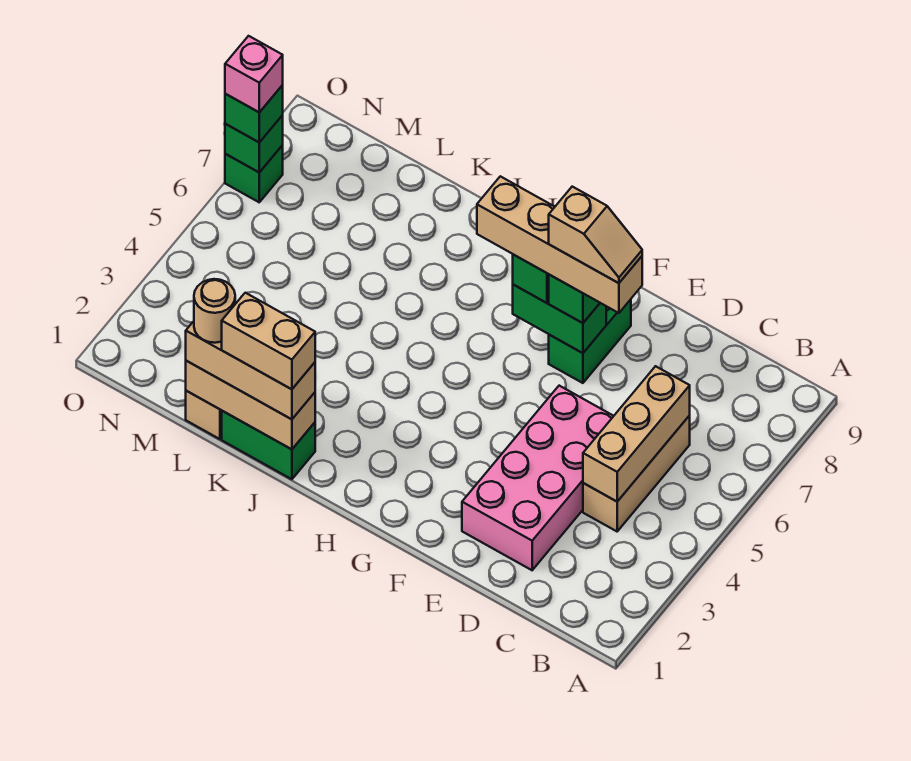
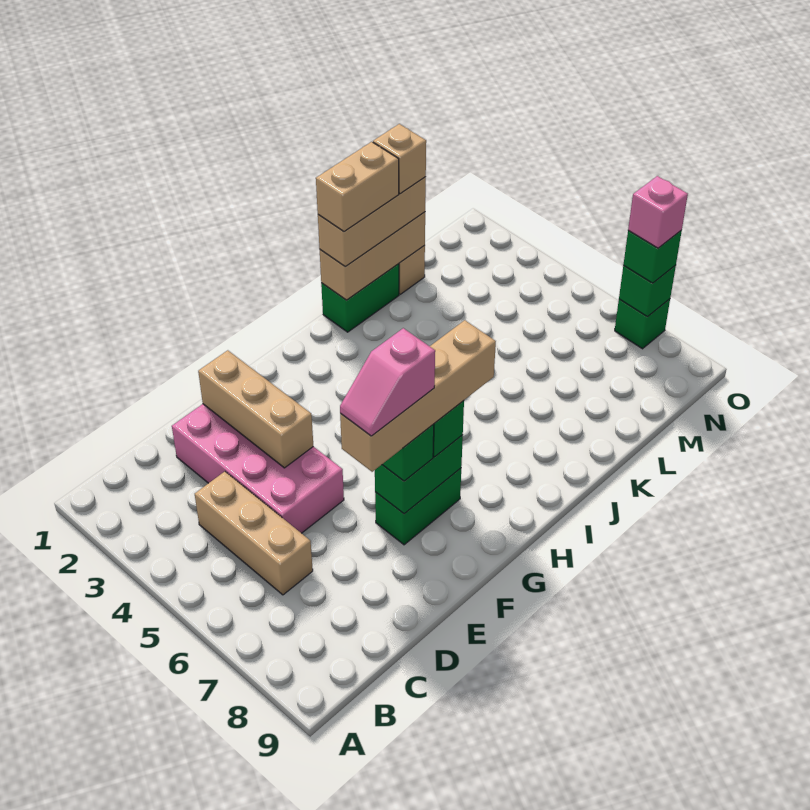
tan 1x3 brick [583,366,690,501] -> tan 1x3 brick moved to [198,350,313,468]
tan 1x2 slope [549,187,642,283] -> pink 1x2 slope [340,328,435,436]
green 1x2 brick [549,299,631,383] -> green 1x2 brick turned to [375,468,461,545]
tan 1x1 round brick [194,279,235,343] -> tan 1x1 brick [373,124,426,194]

